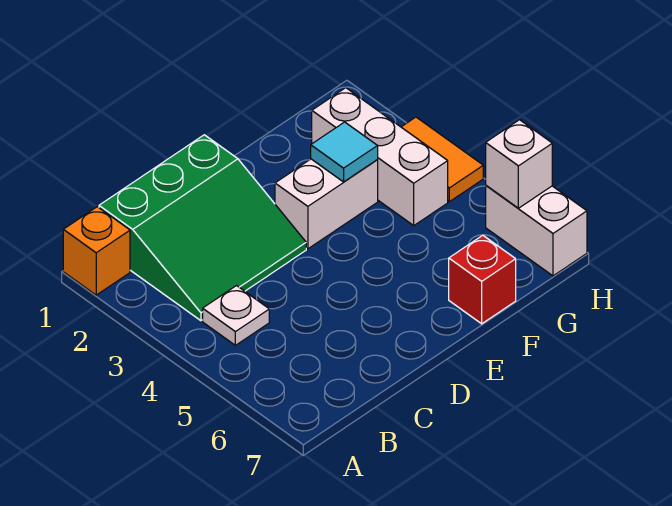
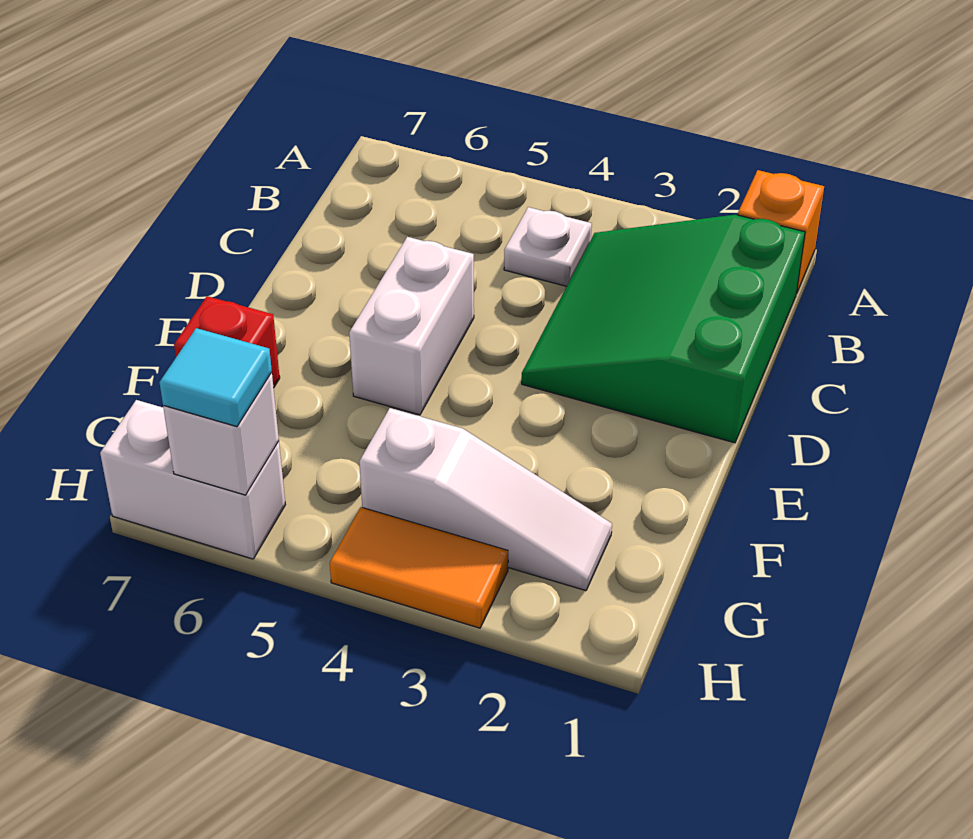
white 1x2 brick [275,159,378,249] -> white 1x2 brick moved to [349,237,474,415]
cyan 1x1 tile [311,122,378,182] -> cyan 1x1 tile moved to [159,328,272,427]
white 1x3 brick [312,88,448,225] -> white 1x3 slope [359,408,612,591]

